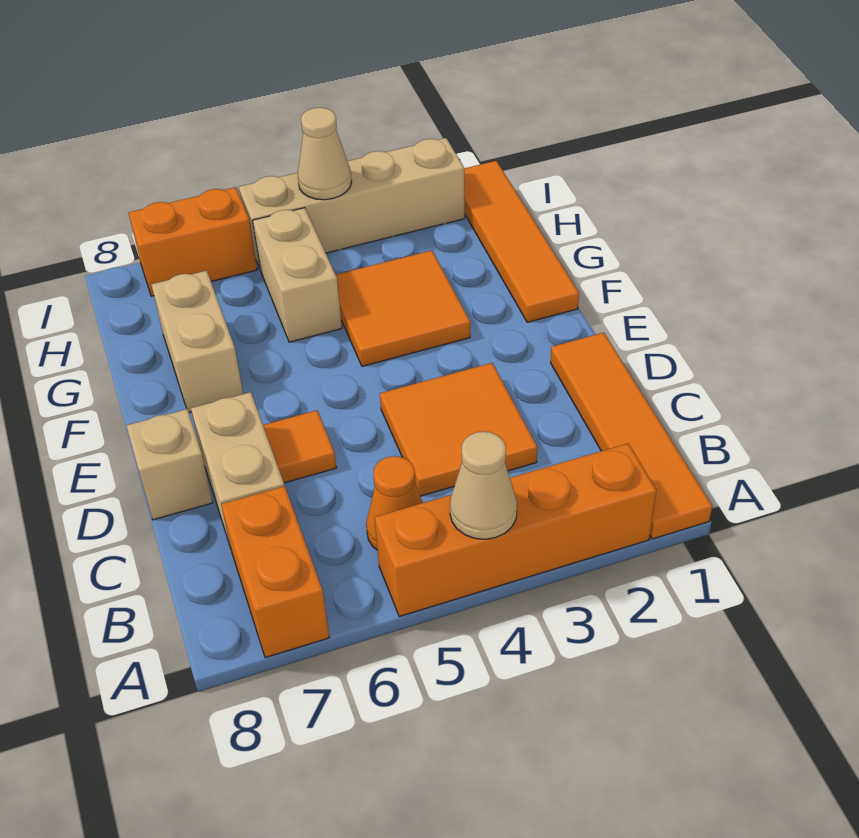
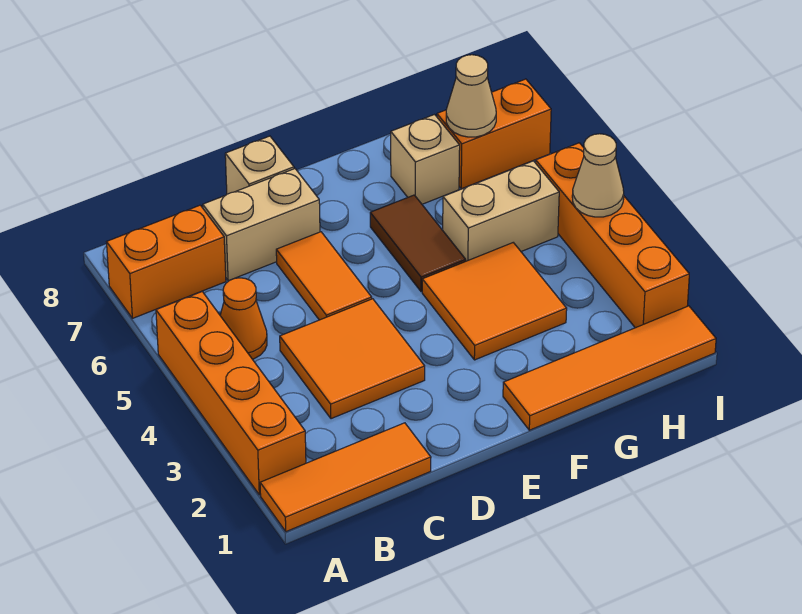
orange 1x4 tile [551,333,712,539] -> orange 1x3 tile [260,423,431,532]
tan 1x1 cone [450,432,517,539] -> tan 1x1 cone moved to [446,55,496,137]
orange 1x1 tile [263,410,336,483] -> orange 1x2 tile [276,232,372,320]
none -> brown 1x2 tile [370,195,466,292]
tan 1x2 brick [151,271,243,413] -> tan 1x1 brick [391,115,460,204]
tan 1x4 brick [239,138,465,268] -> orange 1x4 brick [536,143,689,328]
orange 1x2 brick [129,187,257,296] -> orange 1x2 brick turned to [437,79,551,189]

